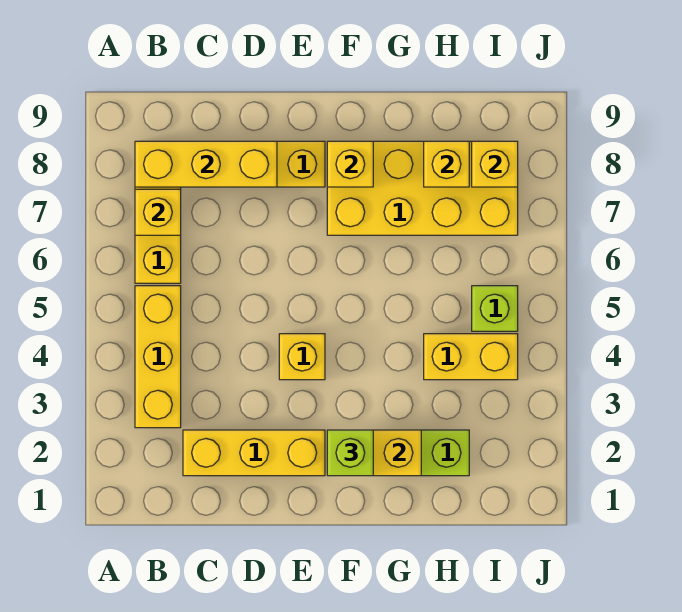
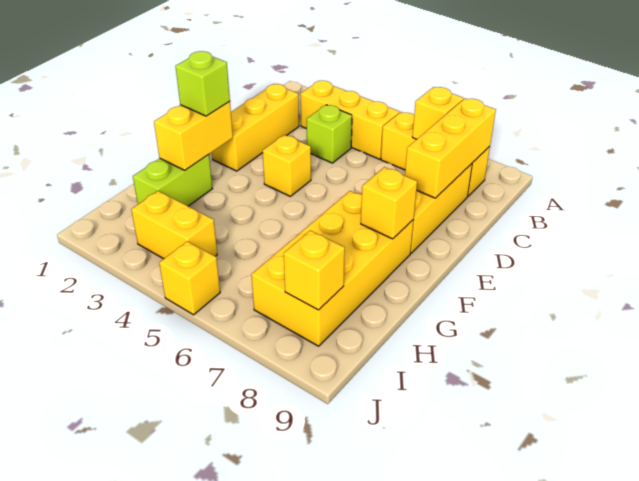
yellow 1x2 brick [424,334,518,380] -> yellow 1x2 brick turned to [131,191,217,259]
yellow 1x1 brick [424,141,469,187] -> yellow 1x1 brick moved to [159,241,220,315]
lime 1x1 brick [472,286,518,331] -> lime 1x1 brick moved to [307,105,352,163]

